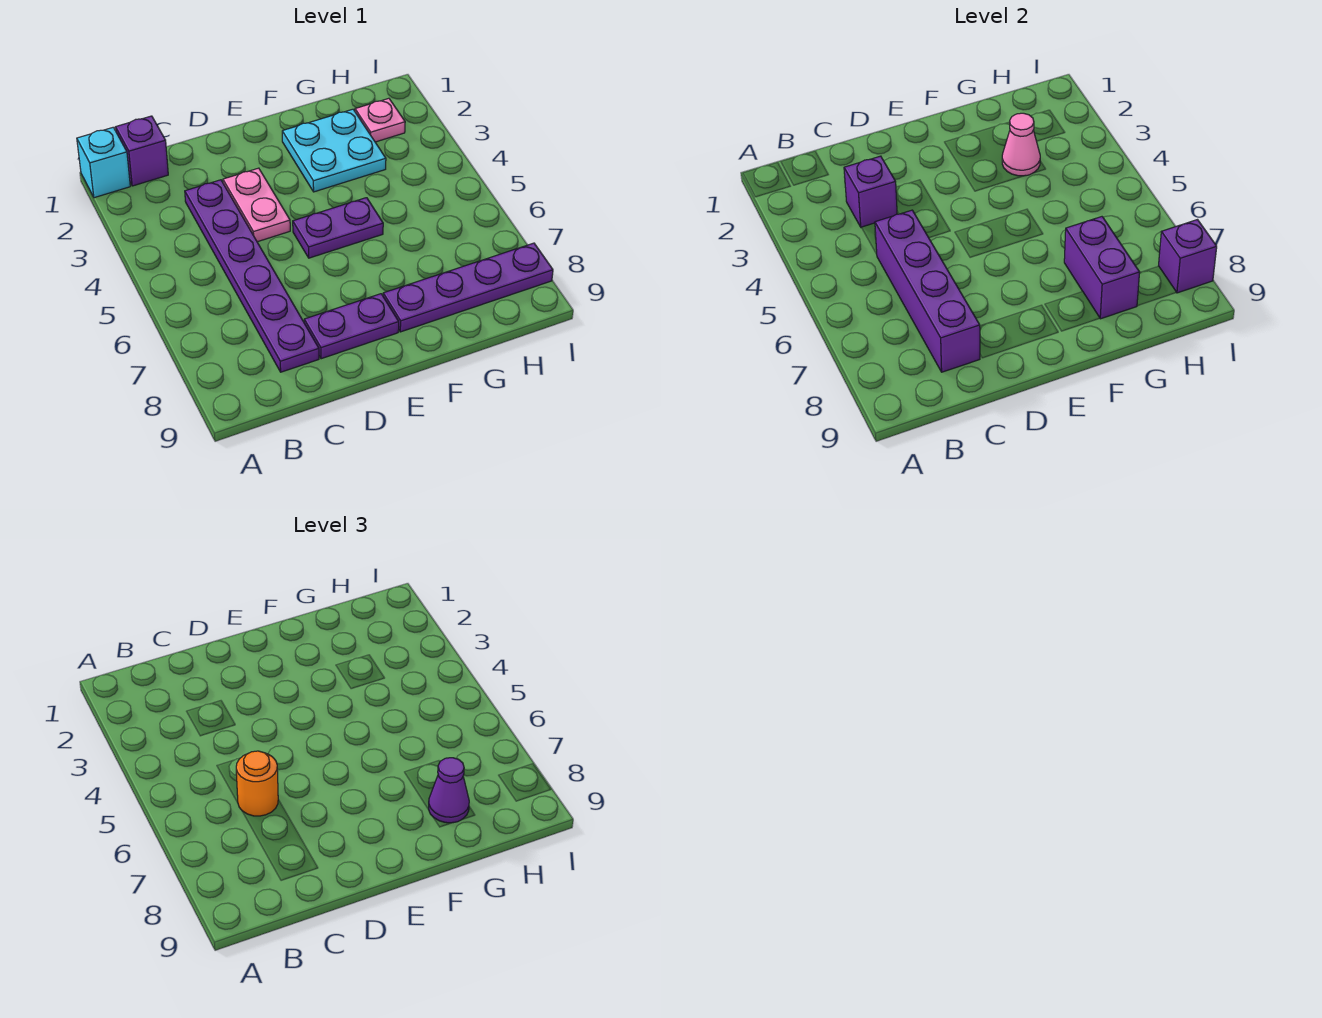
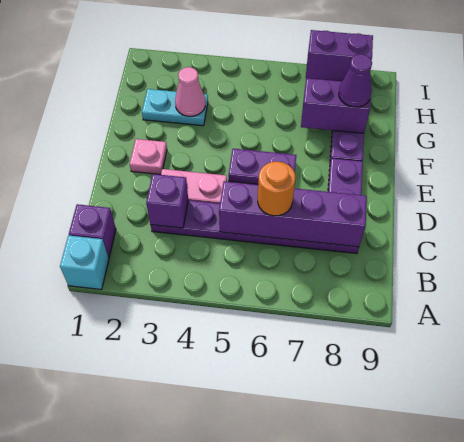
purple 1x2 plate [293,198,383,258] -> purple 1x2 plate turned to [229,149,296,184]
cyan 2x2 plate [282,109,386,192] -> cyan 1x2 plate [142,89,208,126]
pink 1x1 plate [355,98,405,142] -> pink 1x1 plate moved to [130,139,167,175]
purple 1x1 brick [1159,220,1217,293] -> purple 1x2 brick [306,30,373,81]

